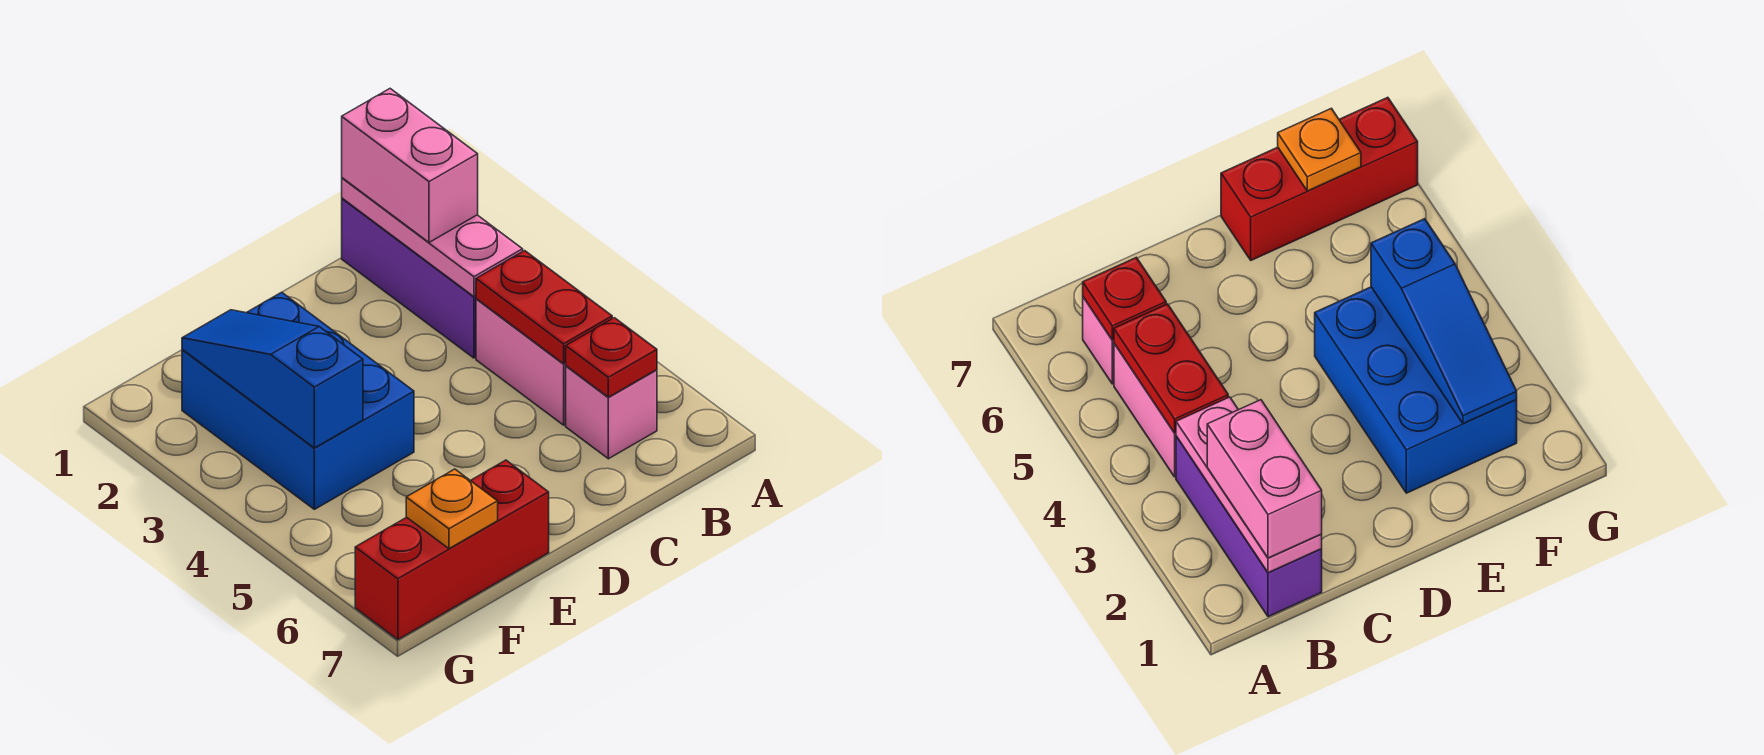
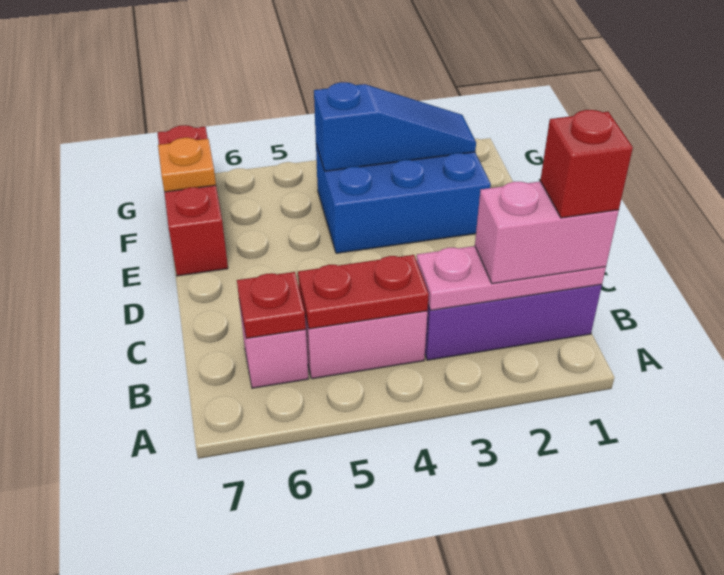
none -> red 1x1 brick [540,110,633,218]

